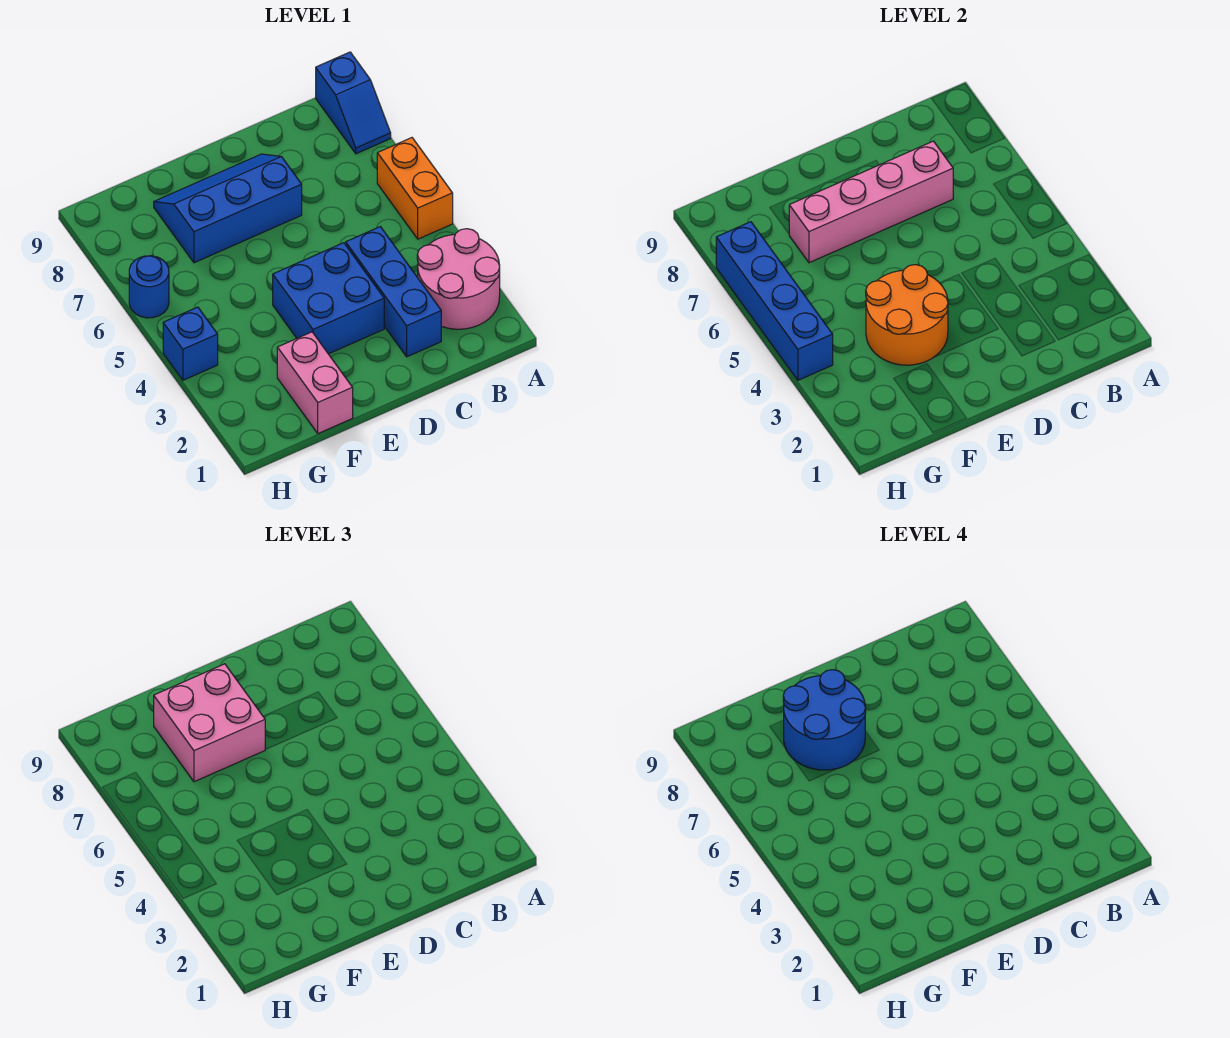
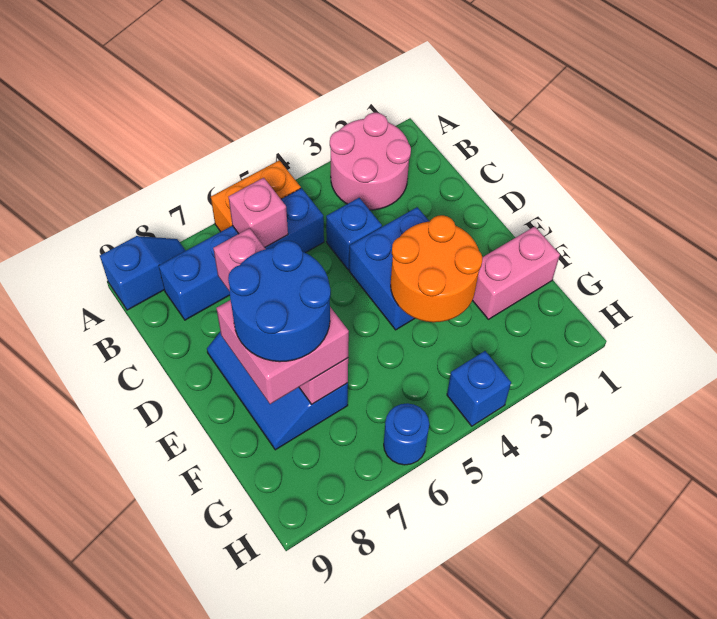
none -> pink 1x1 brick [229,178,288,247]
blue 1x3 brick [346,227,441,357] -> blue 1x1 brick [326,198,382,270]
blue 1x4 brick [716,222,833,380] -> blue 1x4 brick moved to [159,188,324,320]

